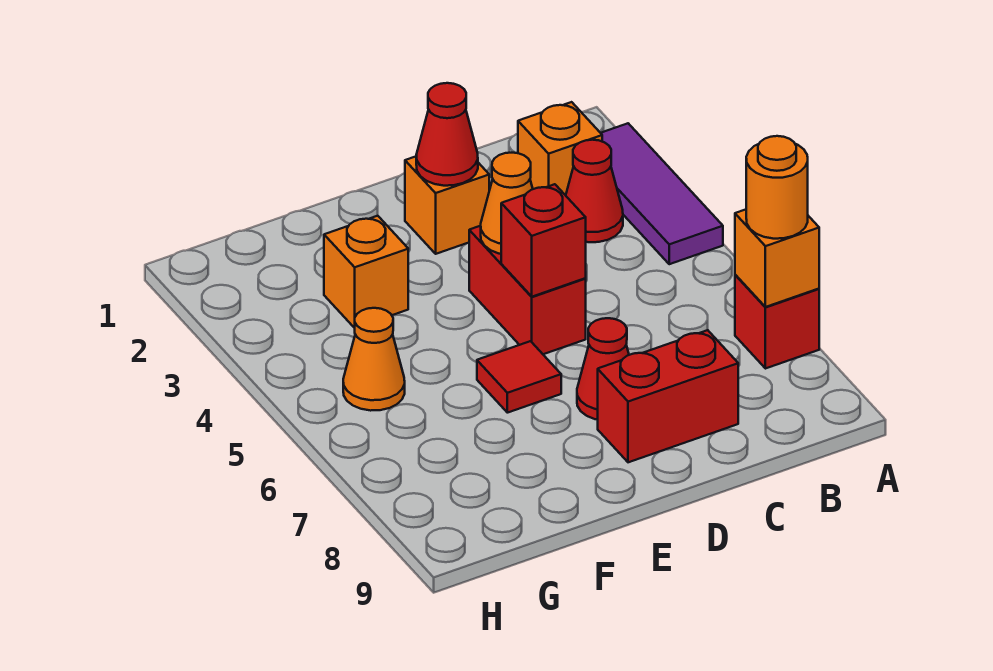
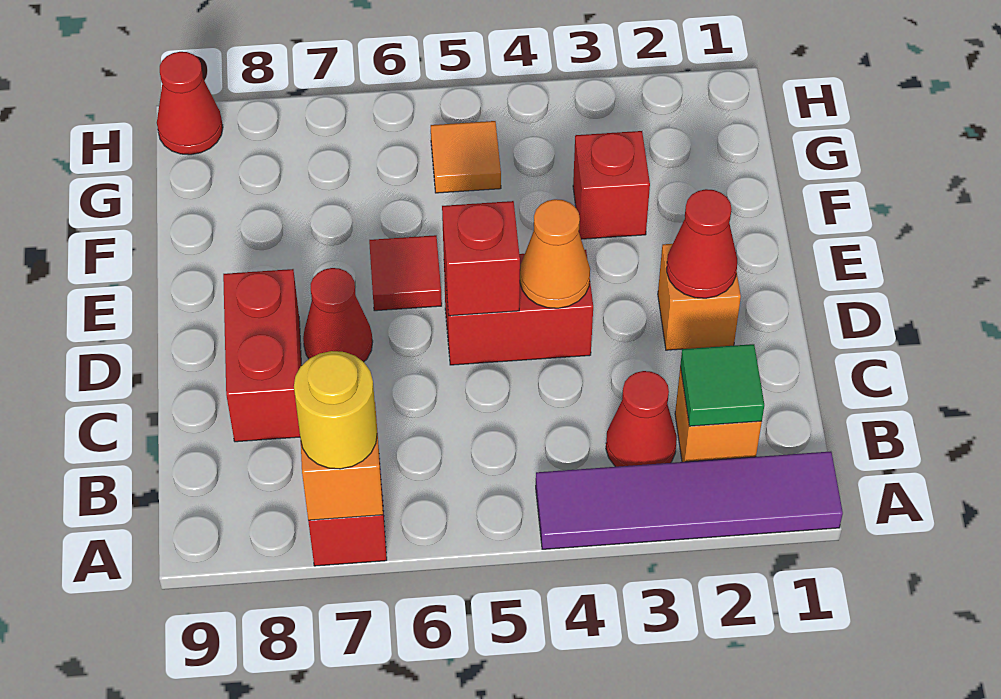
purple 1x3 tile [601,123,723,264] -> purple 1x4 tile [536,451,843,549]
orange 1x1 round brick [746,136,808,239] -> yellow 1x1 round brick [294,351,377,469]
none -> green 1x1 tile [680,344,764,426]
orange 1x1 brick [324,216,408,328] -> red 1x1 brick [573,131,650,239]
orange 1x1 cone [343,308,405,411] -> orange 1x1 tile [431,121,501,193]
none -> red 1x1 cone [157,52,223,155]

